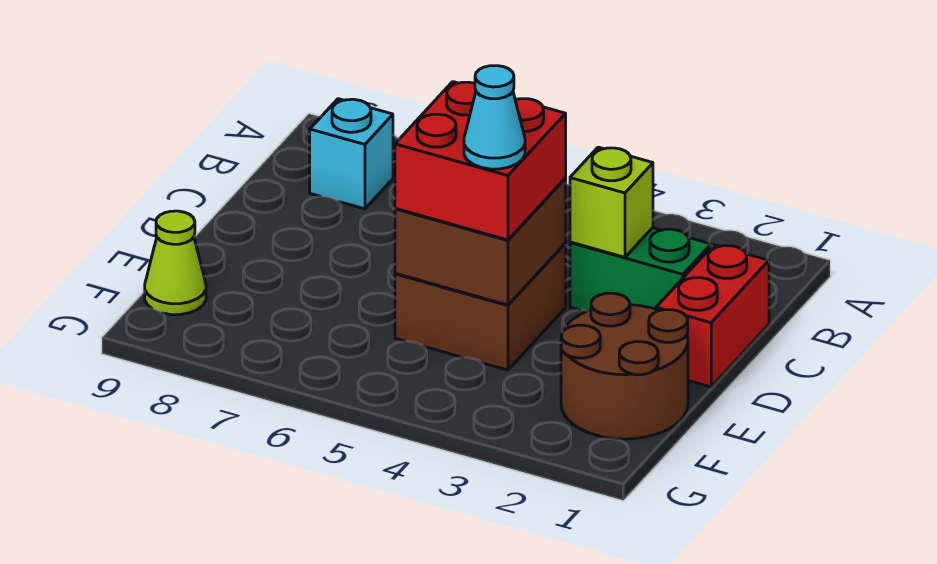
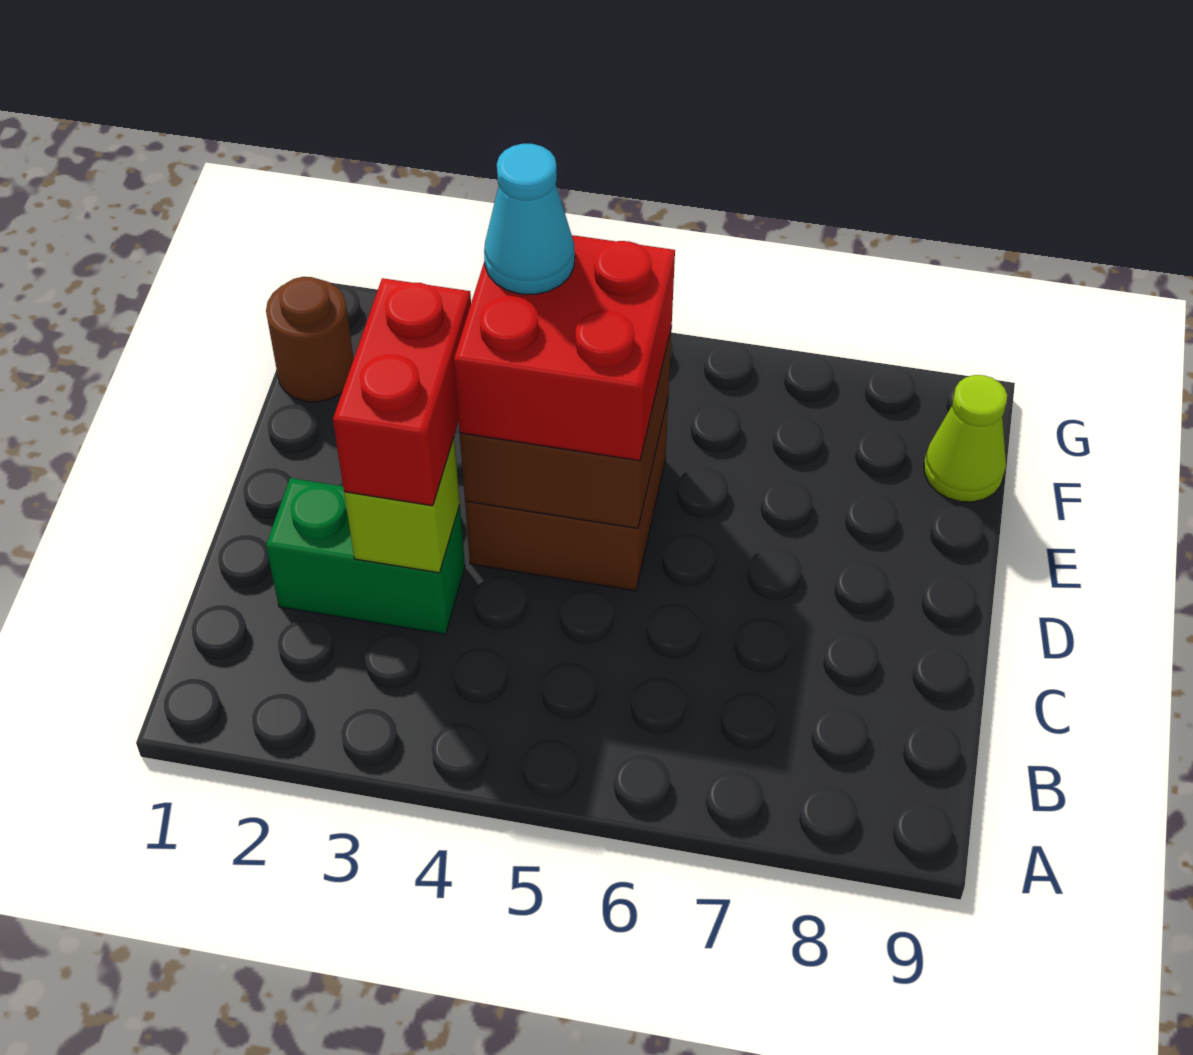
cyan 1x1 brick [310,99,393,209] -> none
red 1x2 brick [656,245,769,387] -> red 1x2 brick moved to [333,278,471,506]
brown 2x2 round brick [561,293,688,439] -> brown 1x1 round brick [266,277,354,402]

